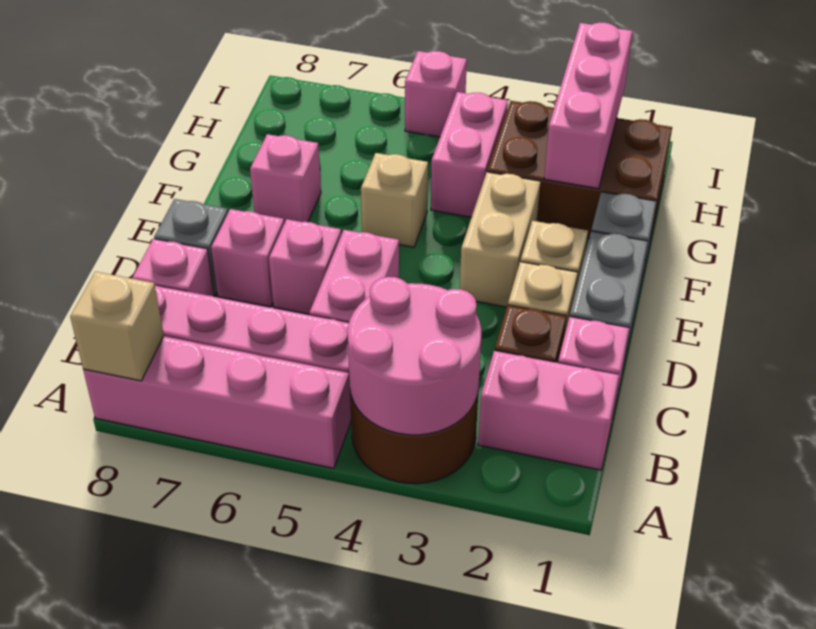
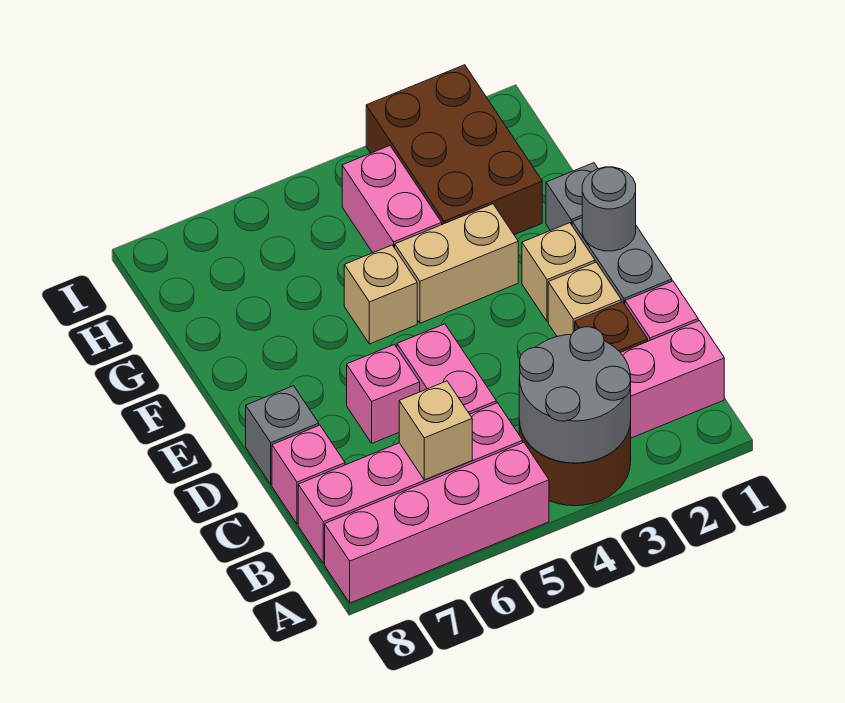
pink 2x2 round brick [348,277,481,435] -> grey 2x2 round brick [519,327,631,463]
tan 1x1 brick [70,272,164,381] -> tan 1x1 brick moved to [399,381,472,480]
pink 1x1 brick [211,209,284,307] -> none
none -> grey 1x1 round brick [582,167,636,251]
tan 1x2 brick [460,172,541,307] -> tan 1x2 brick turned to [395,204,518,323]
pink 1x1 brick [250,134,321,223] -> none
brown 2x3 brick [487,101,672,245] -> brown 2x3 brick turned to [366,65,542,235]
pink 1x3 brick [544,23,633,189] -> none
pink 1x1 brick [405,51,467,137] -> none

